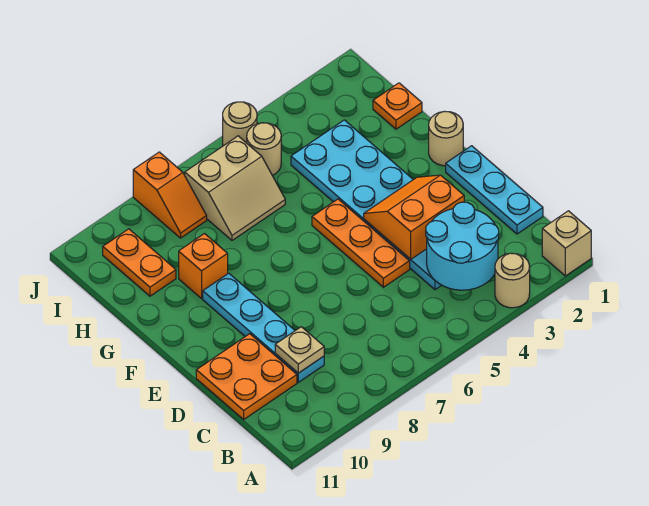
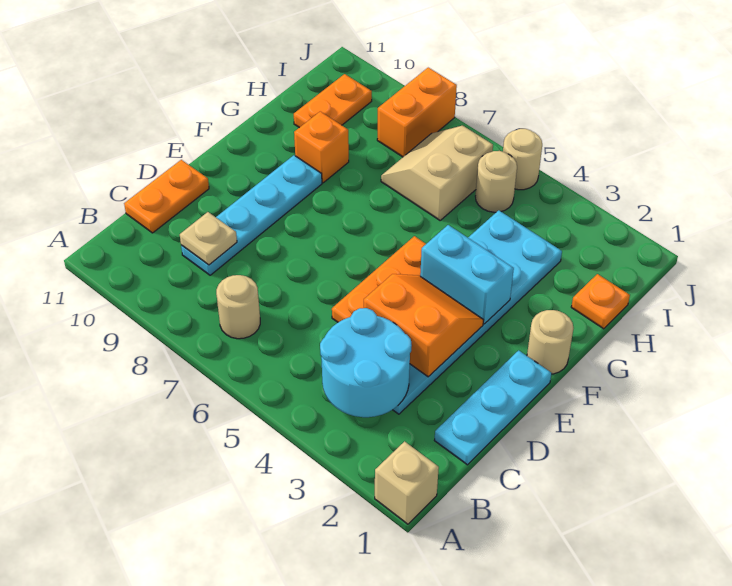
tan 1x1 round brick [495,253,530,308] -> tan 1x1 round brick moved to [216,275,260,339]
orange 2x2 plate [196,334,297,419] -> orange 1x2 plate [124,160,209,233]
none -> cyan 1x2 brick [420,225,514,324]
tan 2x2 slope [185,136,285,240] -> tan 2x2 slope turned to [381,126,493,220]
orange 1x2 slope [133,152,207,238] -> orange 1x2 brick [377,68,457,157]

